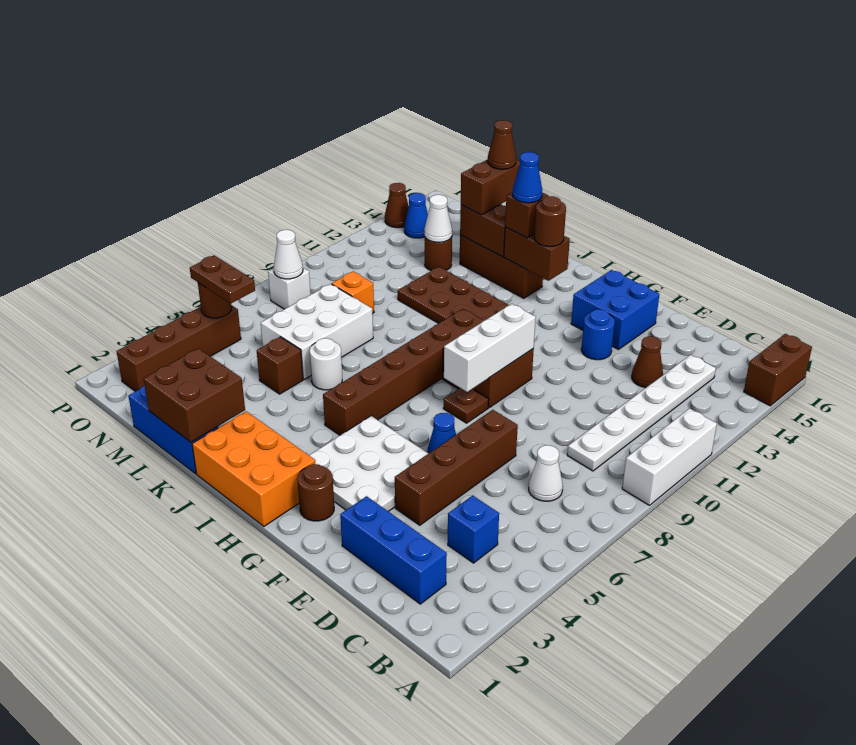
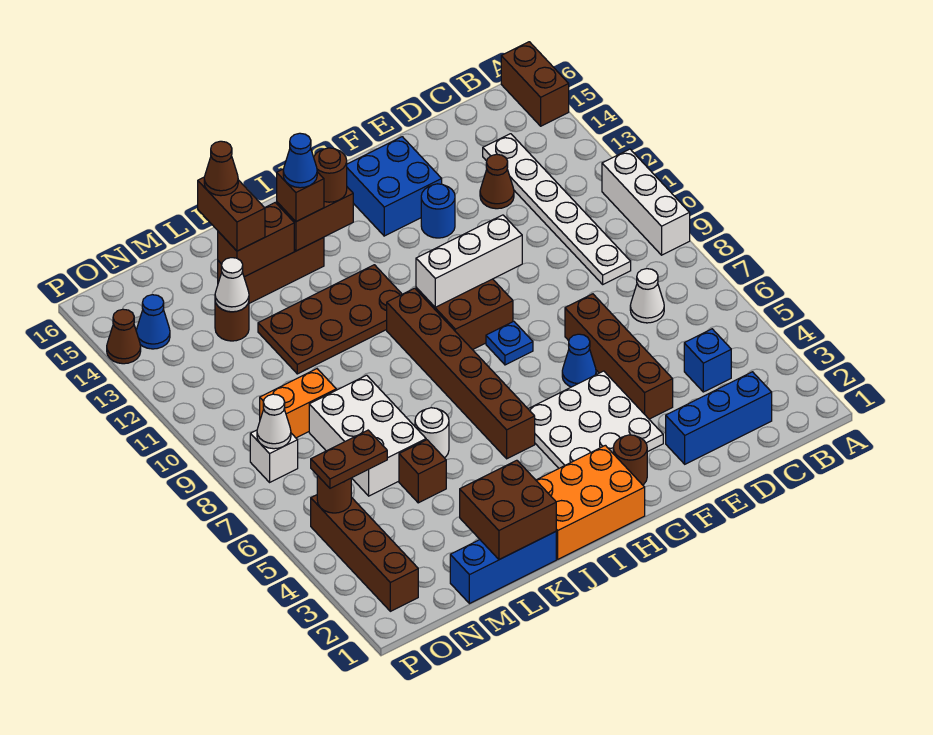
brown 1x1 plate [443,388,489,423] -> blue 1x1 plate [486,321,533,365]
white 1x3 brick [444,304,536,392] -> white 1x3 brick turned to [416,215,522,307]
orange 1x1 brick [332,271,374,314] -> orange 1x2 brick [260,369,336,438]

